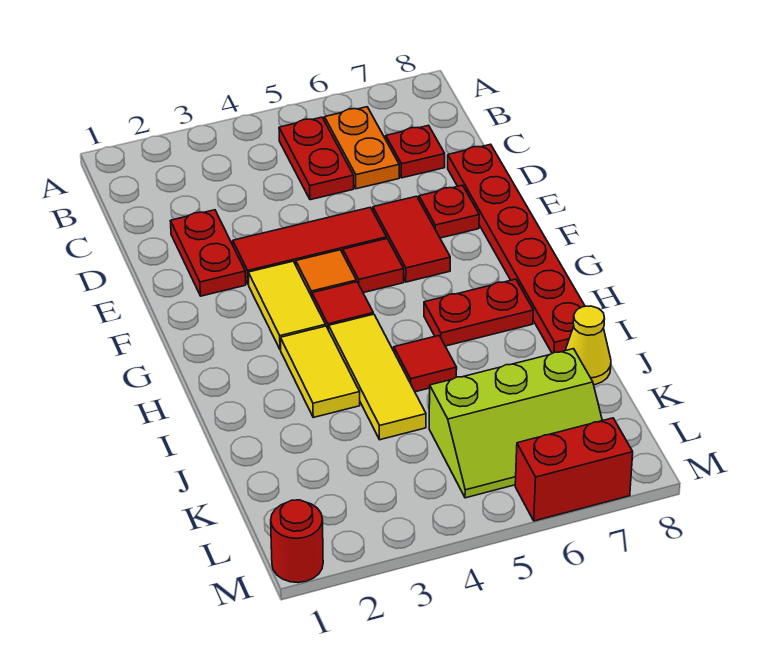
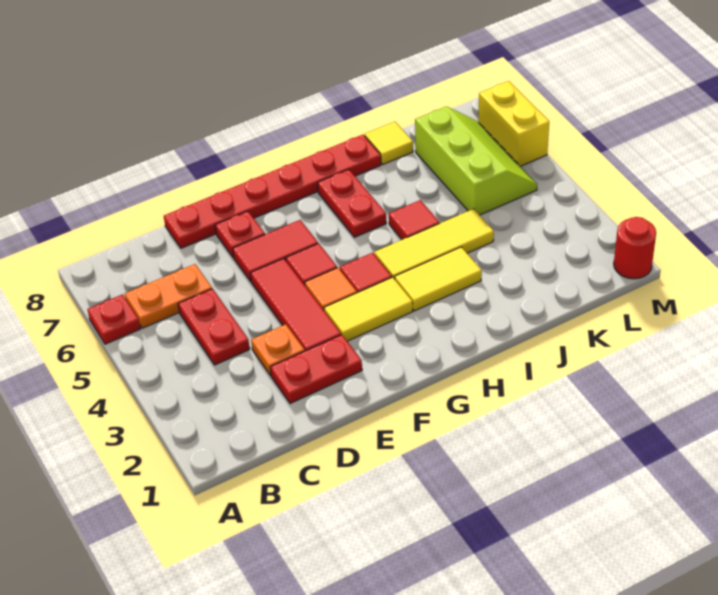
red 1x2 plate [279,117,354,200] -> red 1x2 plate turned to [178,289,250,365]
red 1x1 plate [386,125,445,178] -> red 1x1 plate moved to [87,294,140,344]
none -> orange 1x1 plate [251,324,305,375]
yellow 1x1 cone [565,306,611,385] -> yellow 1x1 tile [365,122,413,164]
red 1x2 brick [515,418,633,521] -> yellow 1x2 brick [478,81,549,166]

